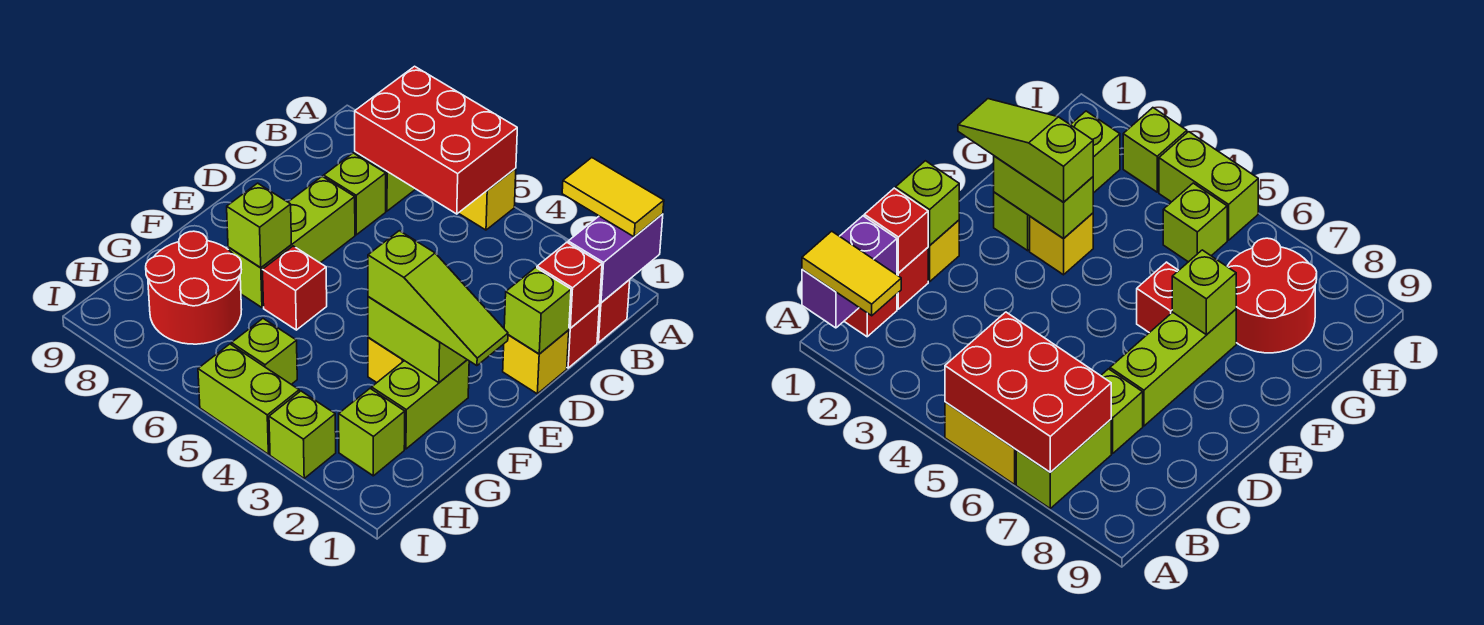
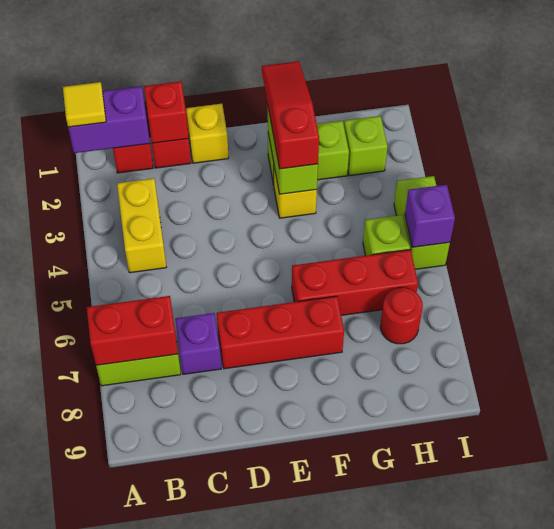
yellow 1x2 tile [562,158,664,237] -> yellow 1x1 tile [63,82,106,127]
yellow 1x2 brick [459,168,516,230] -> yellow 1x2 brick moved to [117,178,166,273]
red 2x3 brick [355,66,517,214] -> red 1x2 brick [87,296,178,365]
lime 1x1 brick [324,153,386,235] -> purple 1x1 brick [175,313,221,374]
lime 1x1 brick [504,267,571,354] -> none
lime 1x3 brick [228,176,355,307] -> red 1x3 brick [217,296,344,369]
lime 1x3 slope [368,231,508,366] -> red 1x3 slope [262,61,319,169]
red 1x1 brick [263,246,327,330] -> red 1x3 brick [292,250,418,315]
lime 1x1 brick [227,183,291,268] -> none
red 2x2 round brick [146,231,242,344] -> red 1x1 round brick [381,288,423,344]
lime 1x1 brick [269,391,336,478] -> none
none -> purple 1x1 brick [405,185,455,247]

